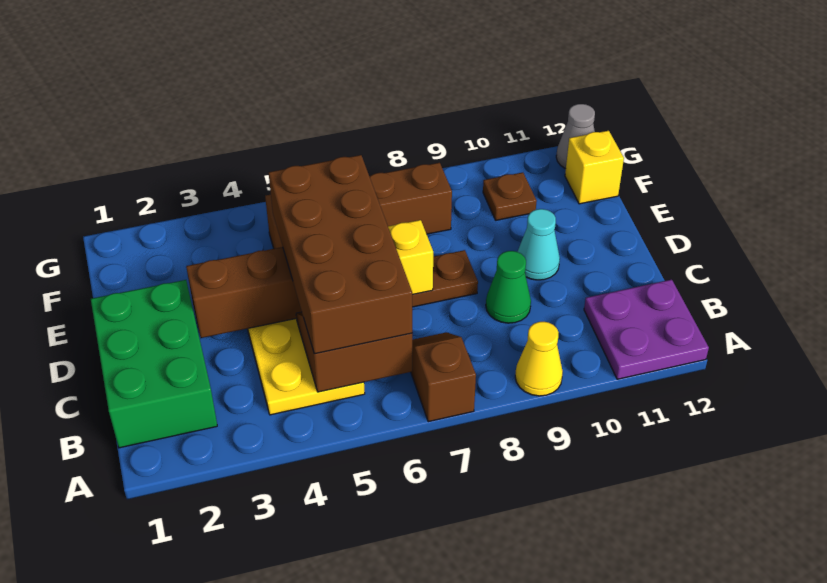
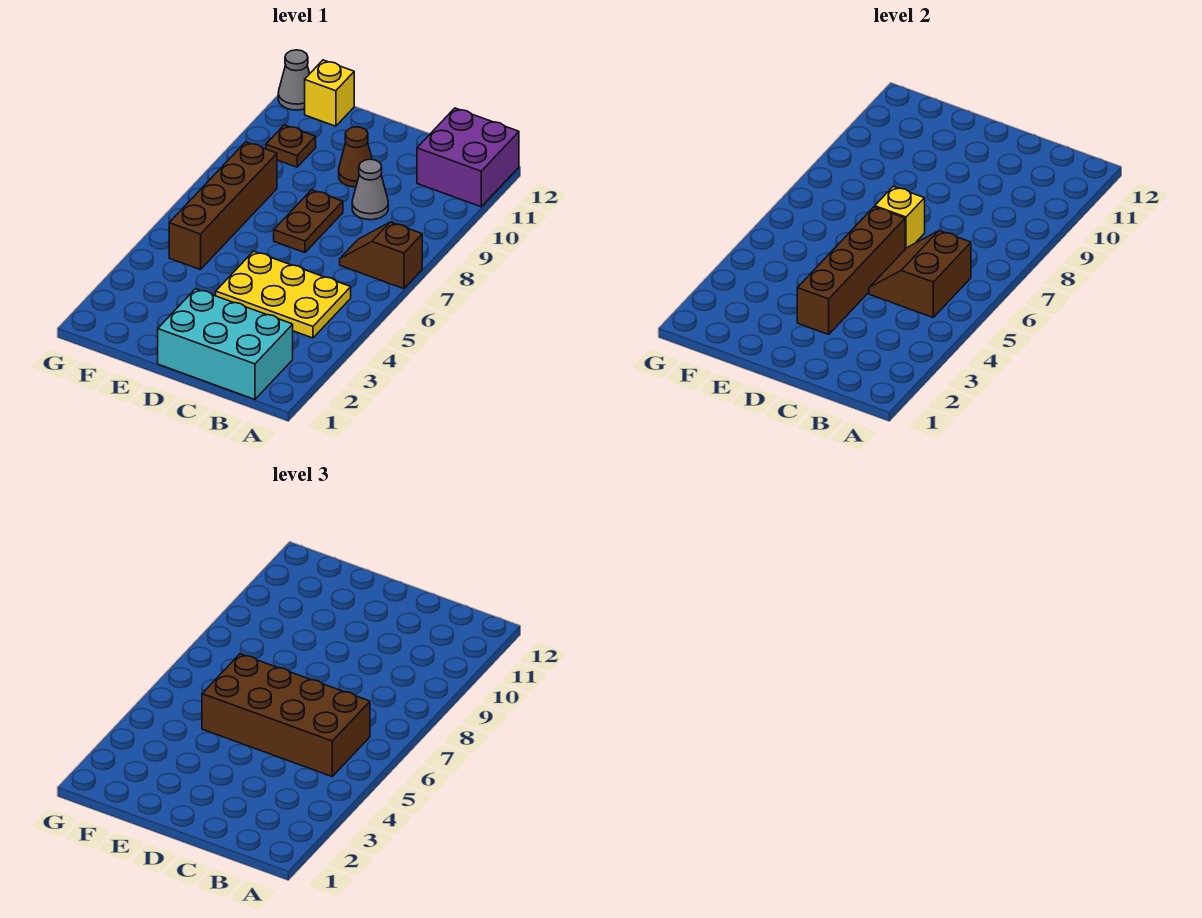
yellow 1x1 cone [515,322,563,396] -> none
purple 2x2 plate [584,280,709,379] -> purple 2x2 brick [417,108,519,207]
green 2x3 brick [91,280,217,448] -> cyan 2x3 brick [158,289,293,399]
green 1x1 cone [486,251,531,323] -> grey 1x1 cone [352,159,388,220]
cyan 1x1 cone [517,209,560,280] -> brown 1x1 cone [339,127,372,187]

